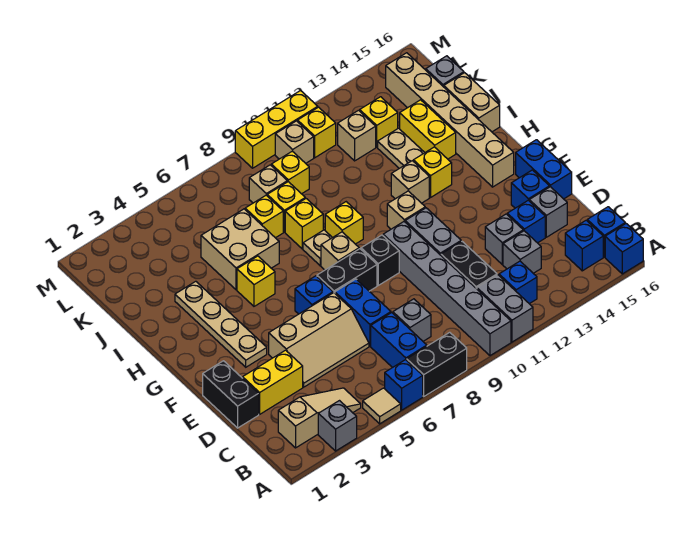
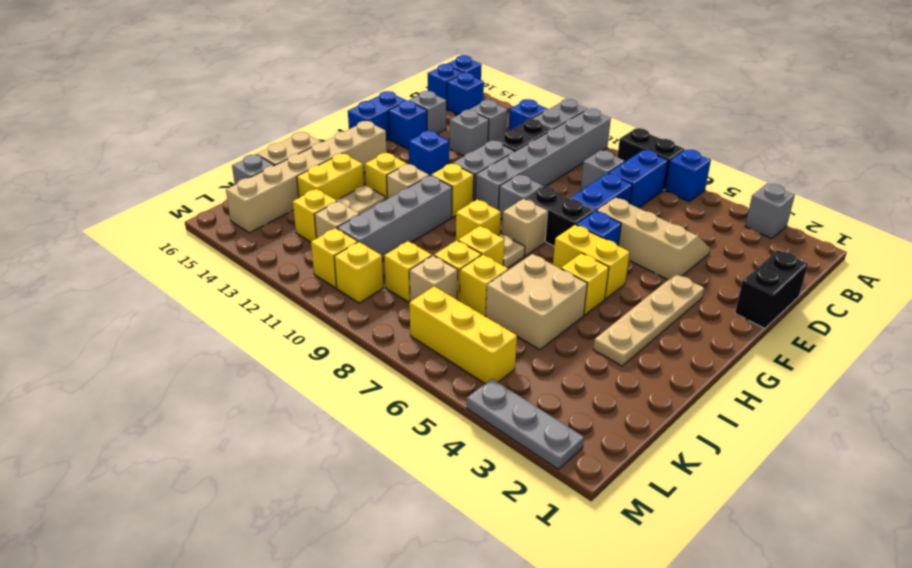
tan 1x1 tile [363,388,401,424] -> none
tan 1x3 slope [278,388,361,448] -> none
yellow 1x2 brick [243,350,303,414] -> yellow 1x2 brick moved to [553,225,630,299]
blue 1x1 brick [507,200,545,243] -> blue 1x1 brick moved to [409,131,449,176]
black 1x1 brick [361,235,399,285] -> grey 1x1 brick [499,174,543,220]
tan 1x1 brick [387,191,425,229] -> yellow 1x1 brick [431,163,474,217]
none -> grey 1x4 brick [337,175,452,260]
tan 1x1 brick [275,121,314,163] -> yellow 1x1 brick [334,242,383,303]
none -> grey 1x3 plate [467,379,584,469]
yellow 1x3 brick [235,91,318,168] -> yellow 1x3 brick moved to [409,287,517,383]

